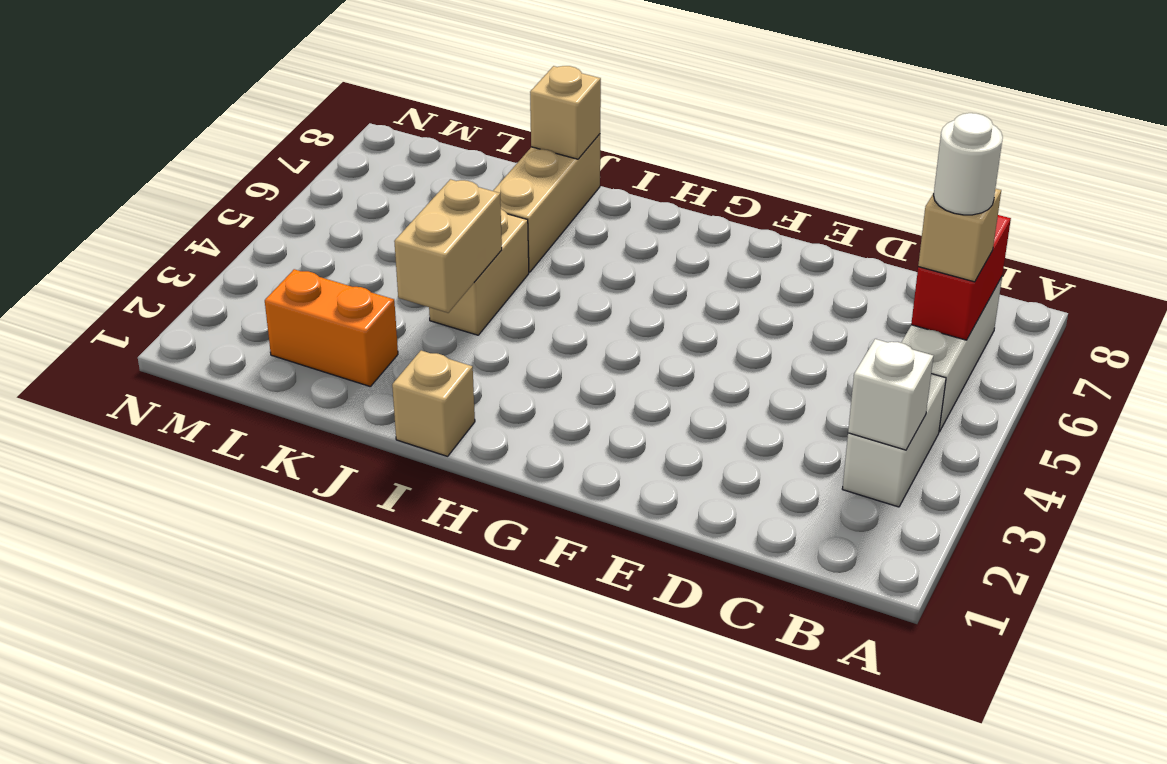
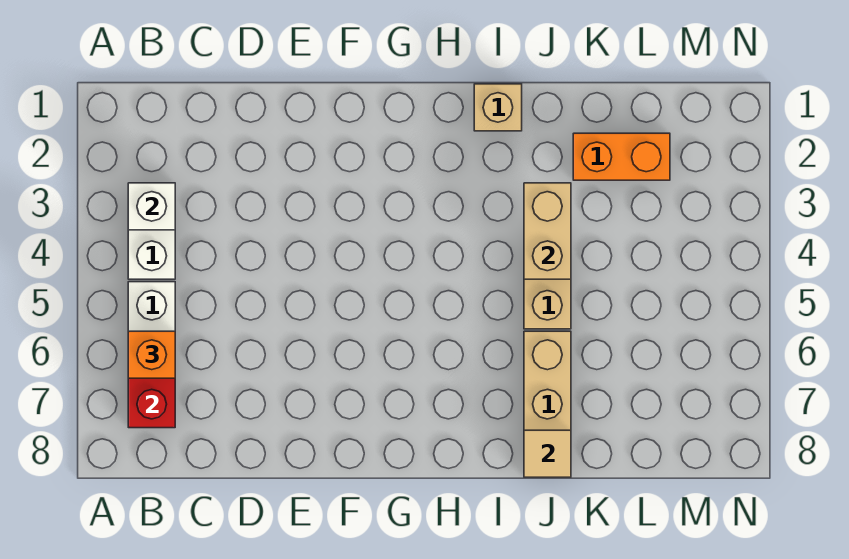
tan 1x1 brick [918,189,1001,282] -> orange 1x1 brick [128,331,175,378]
white 1x1 round brick [934,113,1003,215] -> none
tan 1x1 brick [530,66,601,159] -> tan 1x1 tile [524,430,571,477]

